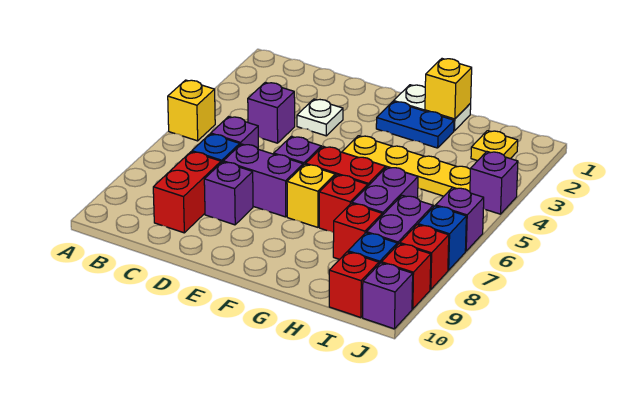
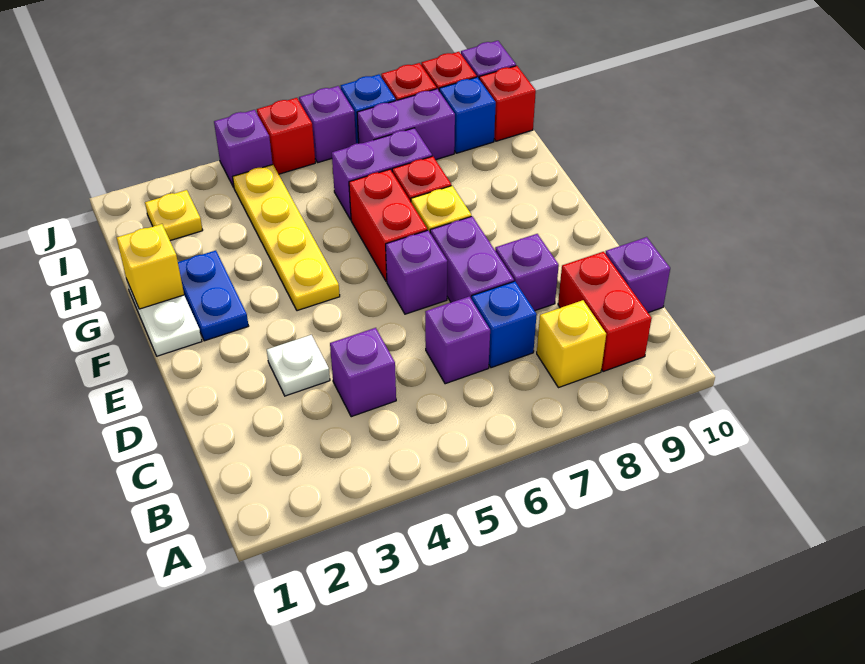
yellow 1x1 brick [168,80,215,141] -> yellow 1x1 brick moved to [537,300,606,388]
red 1x2 brick [153,152,221,233] -> red 1x2 brick turned to [558,252,652,372]
none -> purple 1x1 brick [605,237,670,313]
red 1x1 brick [333,203,382,259] -> red 1x1 brick moved to [257,98,315,174]

